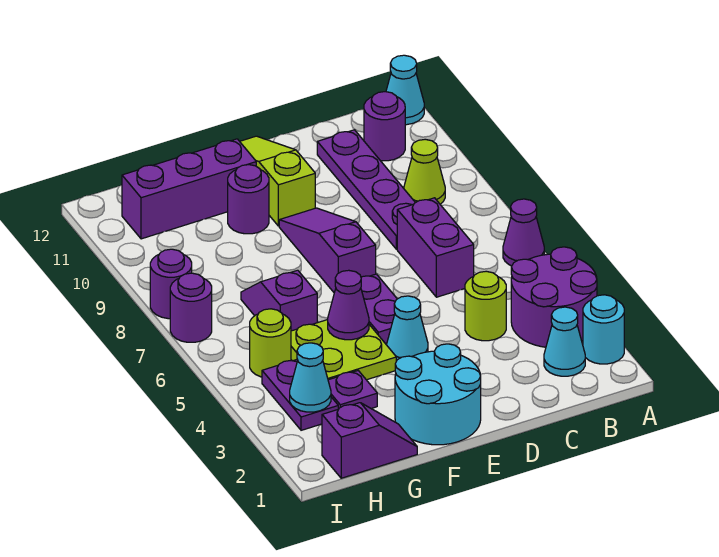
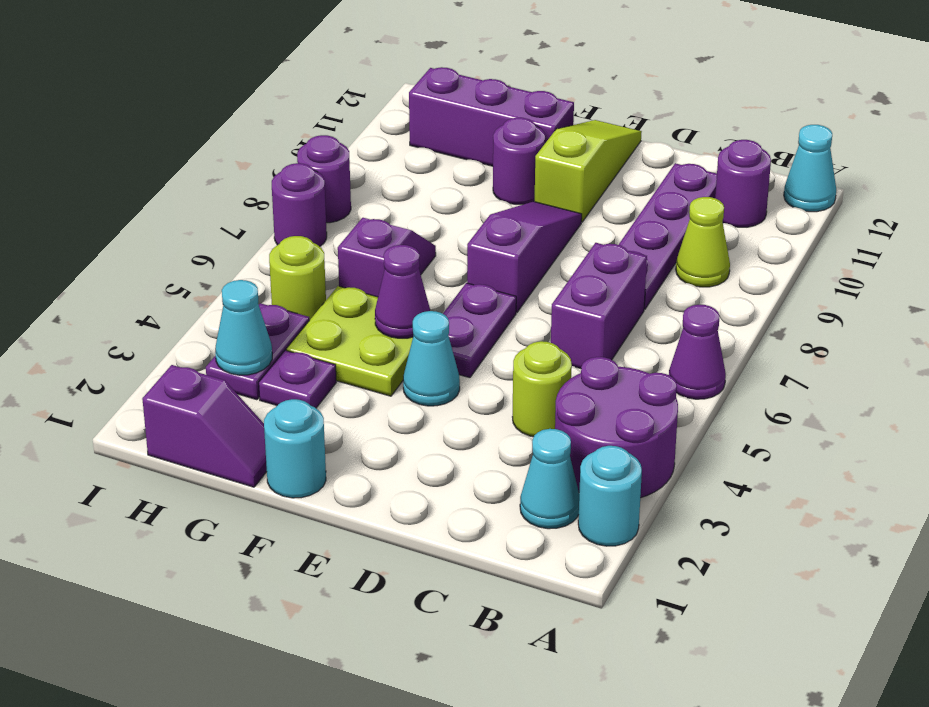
cyan 2x2 round brick [395,344,481,445] -> cyan 1x1 round brick [264,399,326,498]

